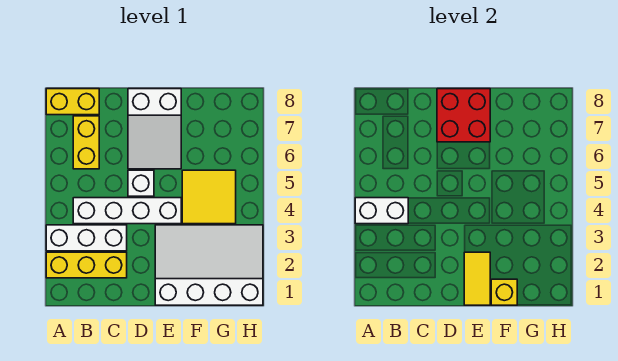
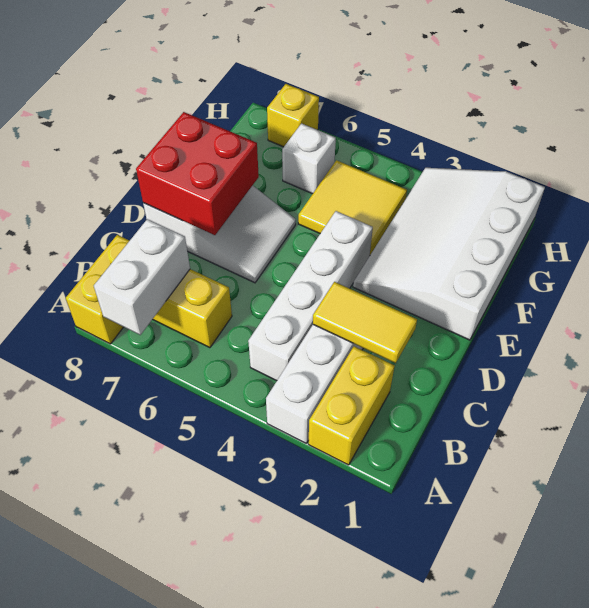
yellow 1x3 brick [46,252,127,278] -> yellow 1x2 brick [308,346,395,465]
white 1x2 brick [355,198,408,224] -> white 1x2 brick moved to [94,219,190,335]
white 1x1 brick [128,170,154,196] -> white 1x1 brick moved to [282,124,336,194]
yellow 1x2 tile [464,252,490,305] -> yellow 1x2 tile moved to [313,282,417,363]
yellow 1x1 brick [491,279,517,305] -> yellow 1x1 brick moved to [267,84,319,147]

